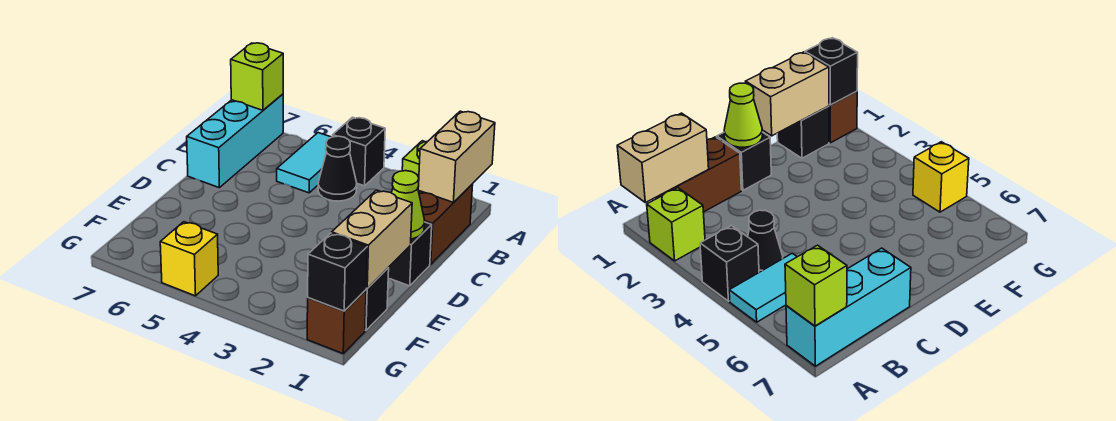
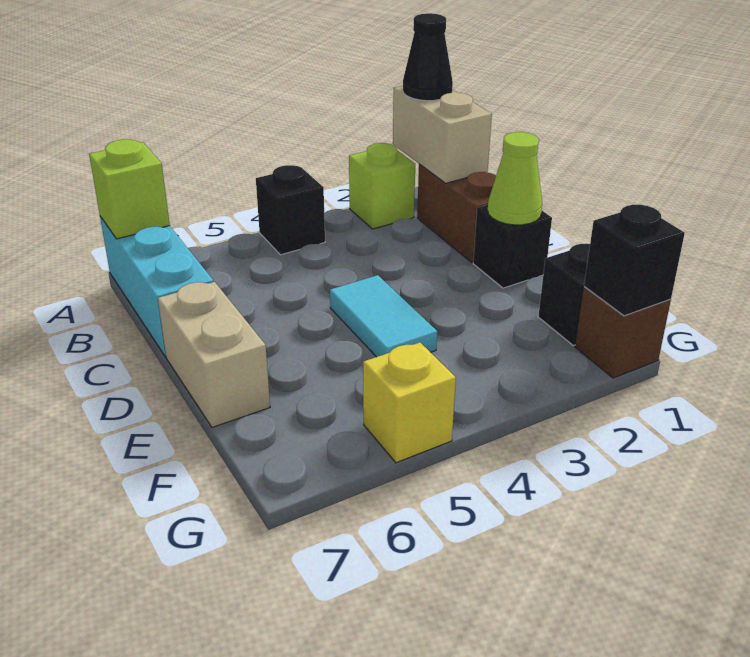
cyan 1x2 tile [277,133,331,193] -> cyan 1x2 tile moved to [330,275,437,357]
black 1x1 cone [318,136,357,201] -> black 1x1 cone moved to [403,13,453,101]
tan 1x2 brick [332,190,412,288] -> tan 1x2 brick moved to [158,282,270,427]

